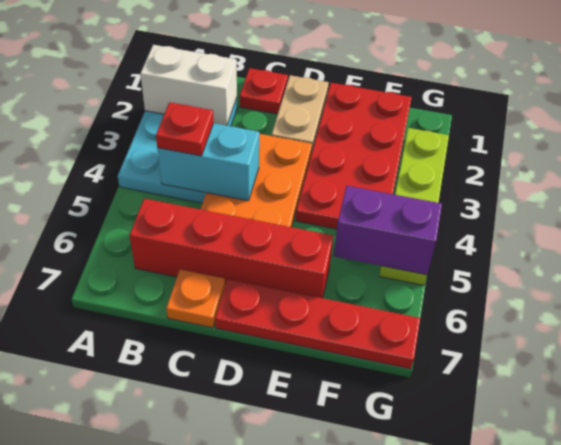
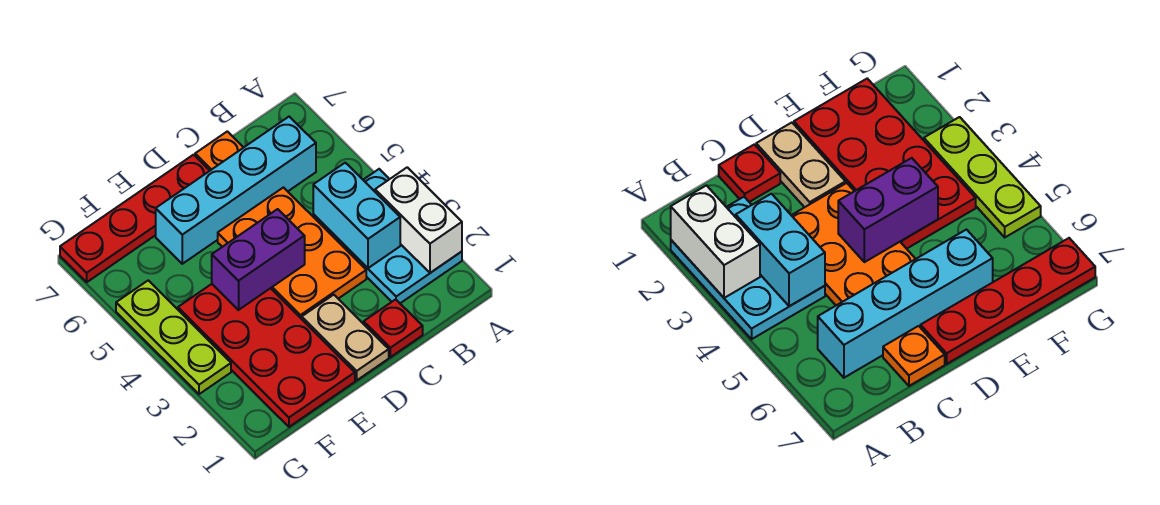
white 1x2 brick [140,45,237,126] -> white 1x2 brick turned to [375,167,462,273]
cyan 1x2 brick [157,123,259,201] -> cyan 1x2 brick turned to [313,163,400,268]
red 1x1 plate [156,102,214,156] -> none
red 1x4 brick [129,199,333,298] -> cyan 1x4 brick [156,117,316,264]
purple 1x2 brick [334,186,442,275] -> purple 1x2 brick moved to [212,209,305,310]
lime 1x4 plate [379,128,449,285] -> lime 1x3 plate [116,280,231,394]

